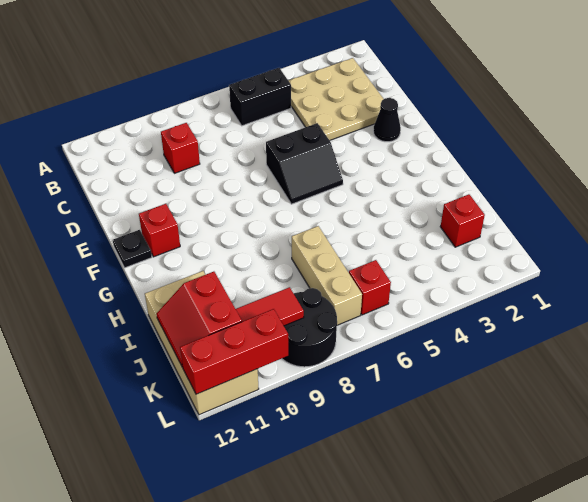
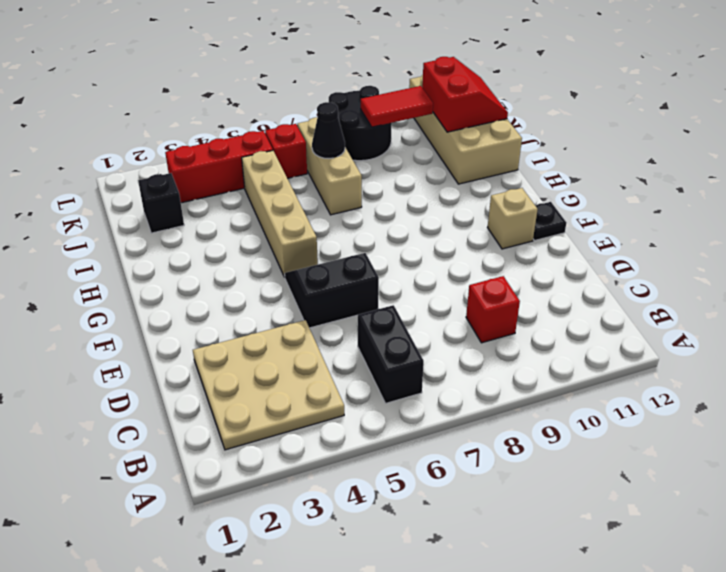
black 1x2 brick [229,68,291,126] -> black 1x2 brick turned to [358,305,424,403]
black 1x1 cone [373,98,401,142] -> black 1x1 cone moved to [312,102,345,159]
red 1x1 brick [139,204,180,257] -> tan 1x1 brick [488,188,538,249]
none -> tan 1x4 brick [242,151,318,277]
red 1x1 brick [440,194,485,247] -> black 1x1 brick [138,173,184,233]
red 1x3 brick [180,309,288,394] -> red 1x3 brick moved to [165,131,273,203]

